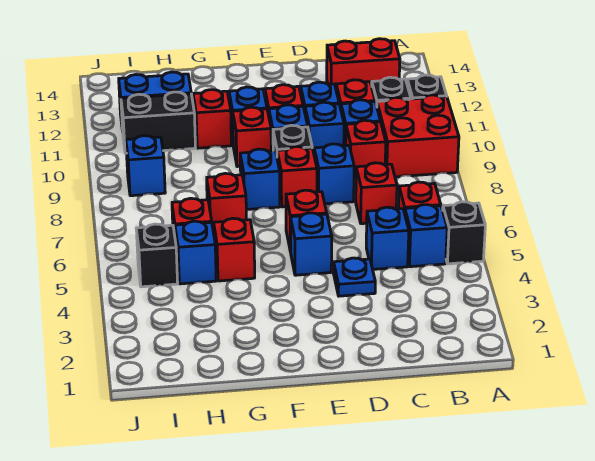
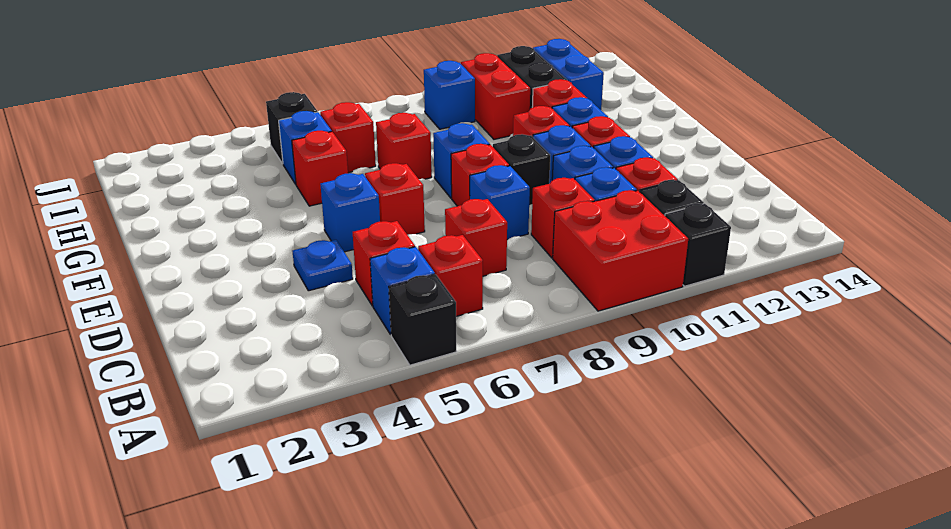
red 1x2 brick [327,39,400,88] -> red 1x2 brick moved to [461,53,530,139]
blue 1x1 brick [366,207,409,269] -> red 1x1 brick [353,221,415,306]

